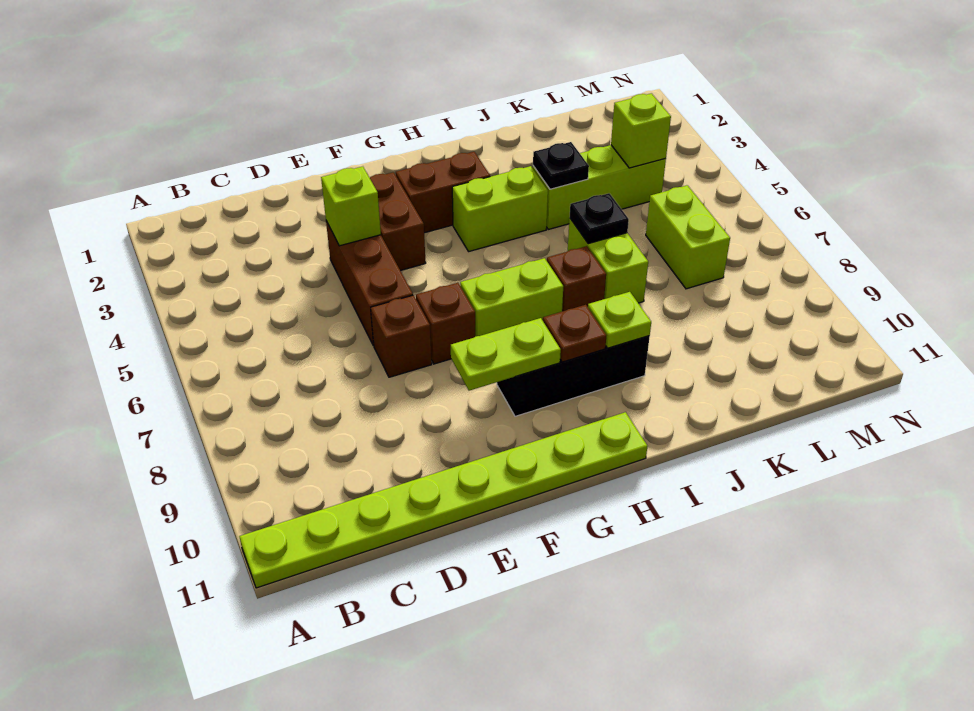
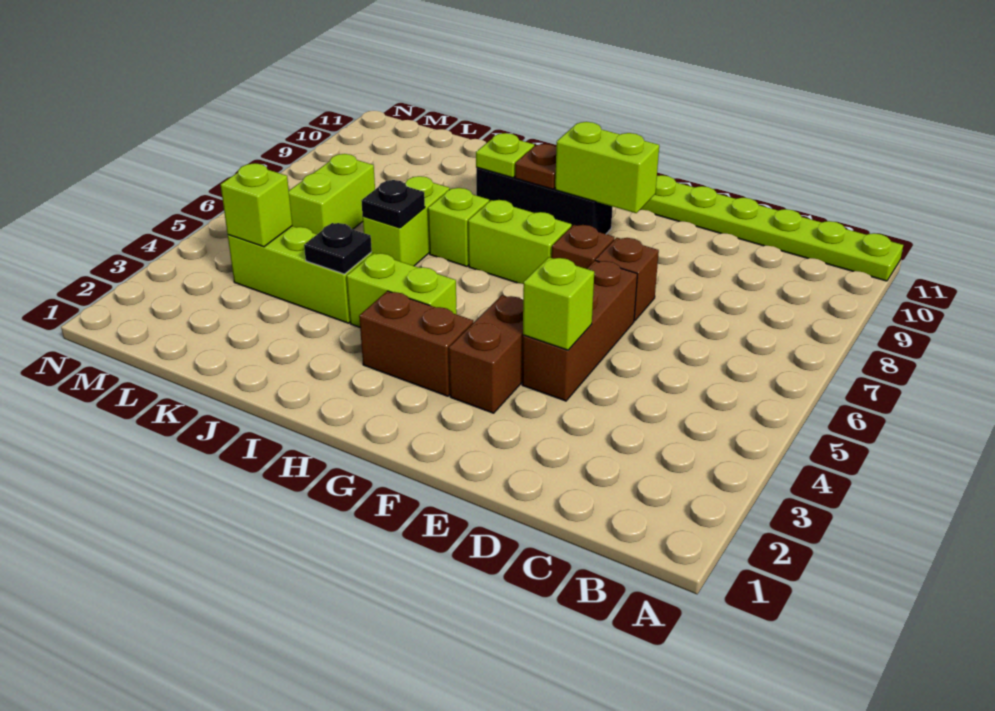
lime 1x2 plate [451,318,561,391] -> lime 1x2 brick [555,122,659,213]
brown 1x1 brick [547,246,606,311] -> lime 1x1 brick [428,188,489,267]

